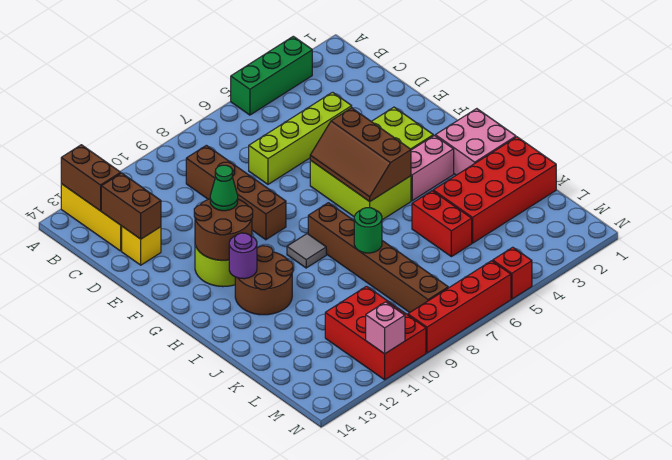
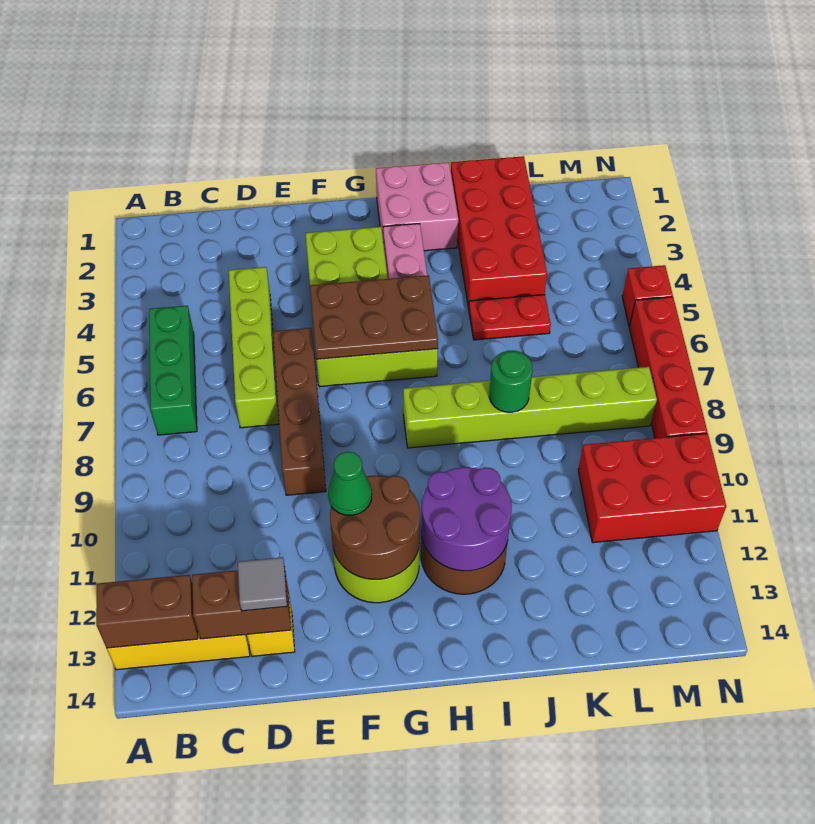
green 1x3 brick [231,36,312,115] -> green 1x3 brick moved to [149,306,197,435]
brown 1x4 brick [186,145,286,240] -> brown 1x4 brick turned to [273,328,326,495]
brown 2x3 slope [310,108,411,202] -> brown 2x3 plate [310,275,438,359]
brown 1x6 brick [308,203,448,313] -> lime 1x6 brick [403,367,657,448]
grey 1x1 tile [287,234,326,268] -> grey 1x1 tile moved to [238,557,287,611]
purple 1x1 round brick [229,233,257,279] -> purple 2x2 round brick [421,467,512,571]
red 1x2 brick [412,191,472,257] -> red 1x2 plate [469,295,551,340]
pink 1x1 brick [366,302,405,354] -> none

